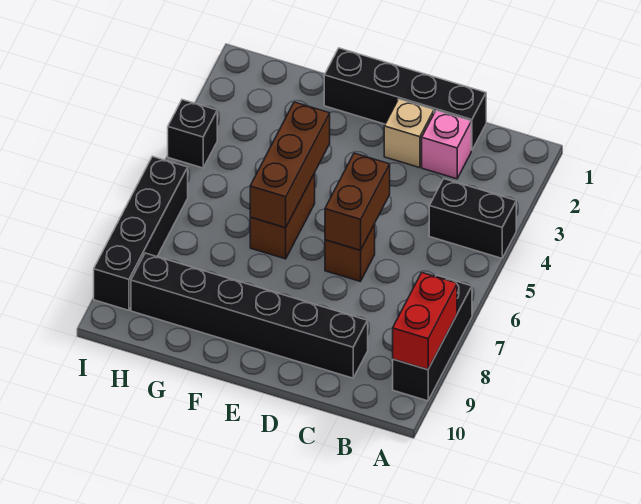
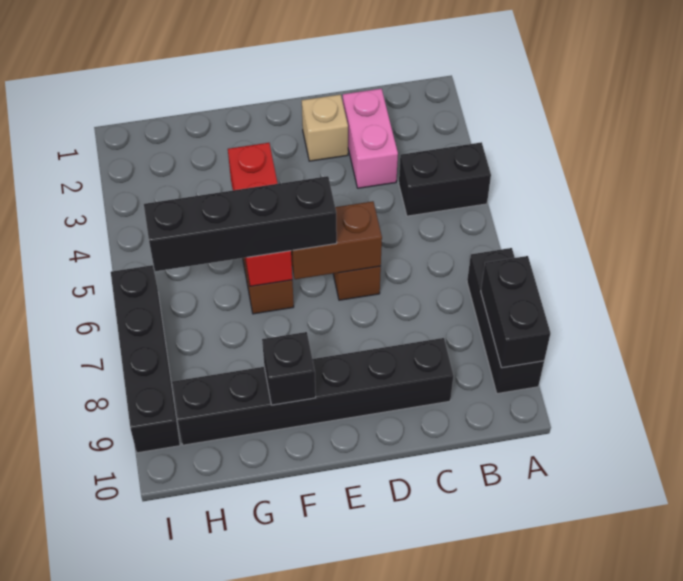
red 1x2 brick [393,273,457,370] -> black 1x2 brick [481,256,550,368]
black 1x4 brick [324,48,486,150] -> black 1x4 brick moved to [144,176,337,271]
pink 1x1 brick [422,110,471,179] -> pink 1x2 brick [343,89,398,188]
brown 1x2 brick [325,153,390,250] -> brown 1x2 brick turned to [291,201,382,279]
brown 1x3 brick [250,102,330,228] -> red 1x3 brick [228,143,292,286]
black 1x1 brick [168,100,217,168] -> black 1x1 brick moved to [262,332,316,405]

